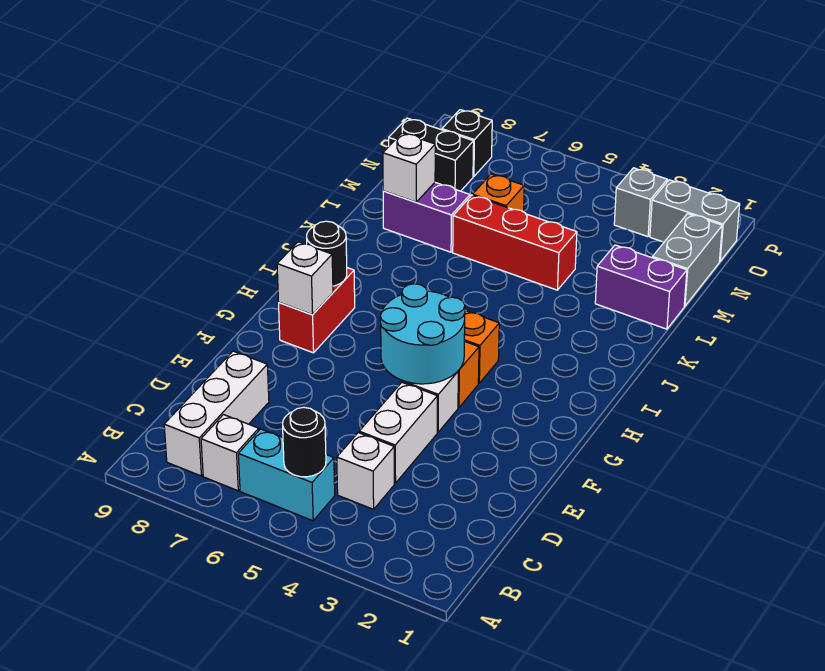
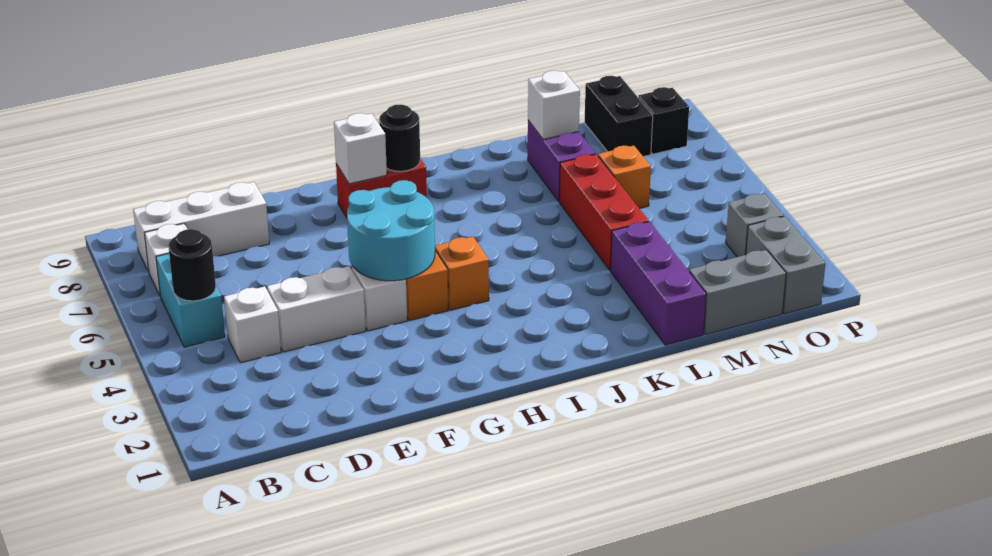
purple 1x2 brick [595,245,687,329] -> purple 1x3 brick [611,222,706,345]

